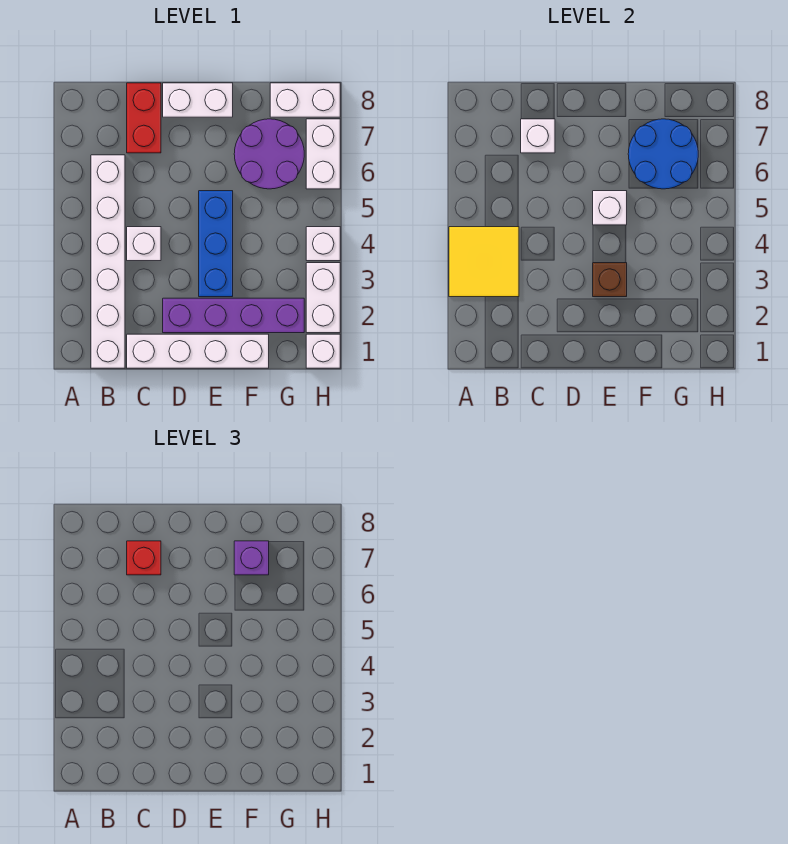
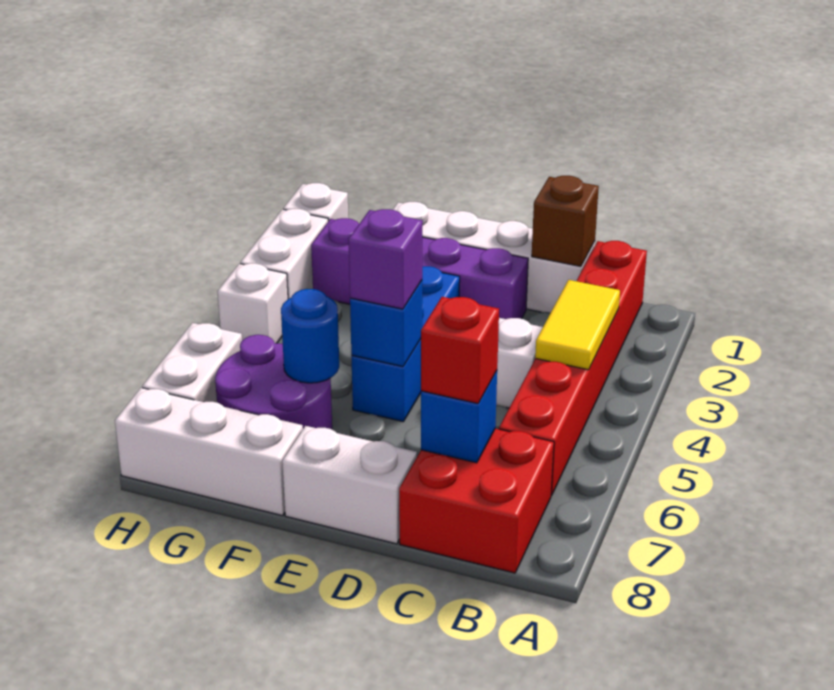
yellow 2x2 tile [449,227,519,297] -> yellow 1x2 tile [535,280,620,370]
white 1x6 brick [91,155,125,368] -> red 1x6 brick [499,241,647,495]
red 1x2 brick [127,83,161,153] -> red 2x2 brick [399,428,554,573]
white 1x1 brick [521,119,555,153] -> blue 1x1 brick [421,371,497,463]
brown 1x1 brick [593,263,627,297] -> brown 1x1 brick moved to [532,176,599,266]
white 1x1 brick [593,191,627,225] -> blue 1x1 brick [350,280,422,367]
blue 2x2 round brick [628,119,698,189] -> blue 1x1 round brick [281,289,339,383]
purple 1x1 brick [234,541,269,575] -> purple 1x1 brick moved to [349,209,423,309]
white 1x2 brick [270,83,340,117] -> white 1x3 brick [115,388,303,516]

